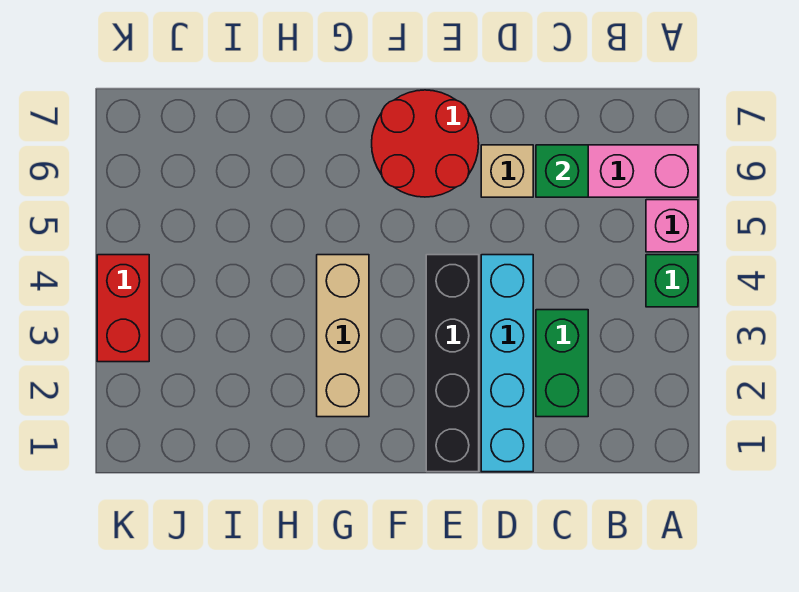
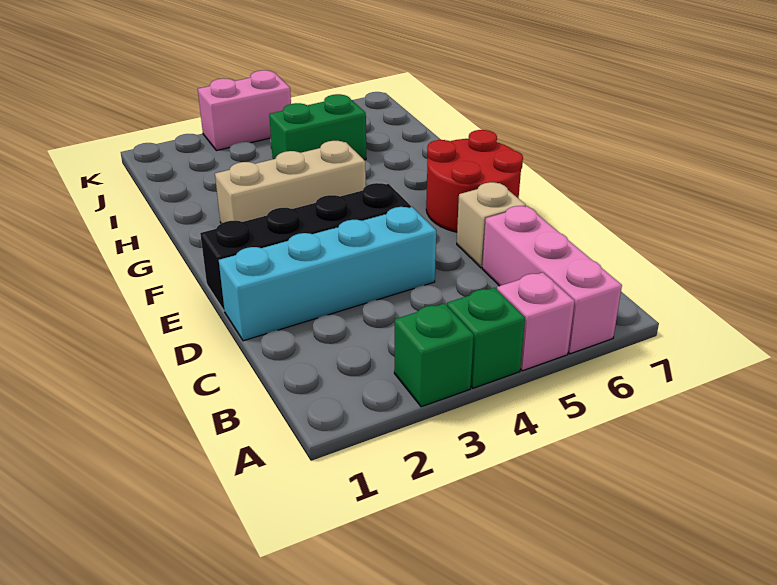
green 1x2 brick [536,310,588,417] -> green 1x2 brick moved to [269,94,366,160]
green 1x1 brick [536,145,588,197] -> green 1x1 brick moved to [394,303,474,407]
red 1x2 brick [97,255,149,362] -> pink 1x2 brick [198,70,291,151]

